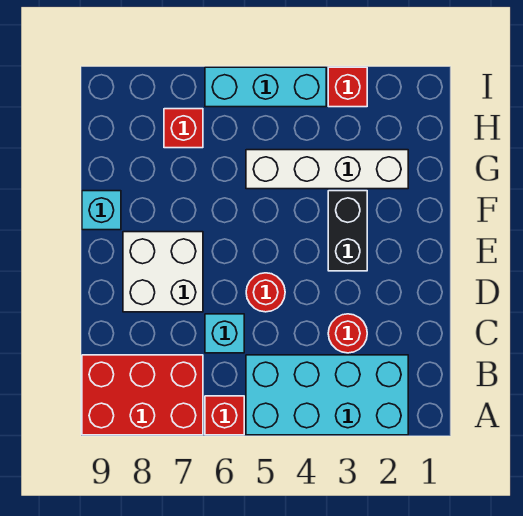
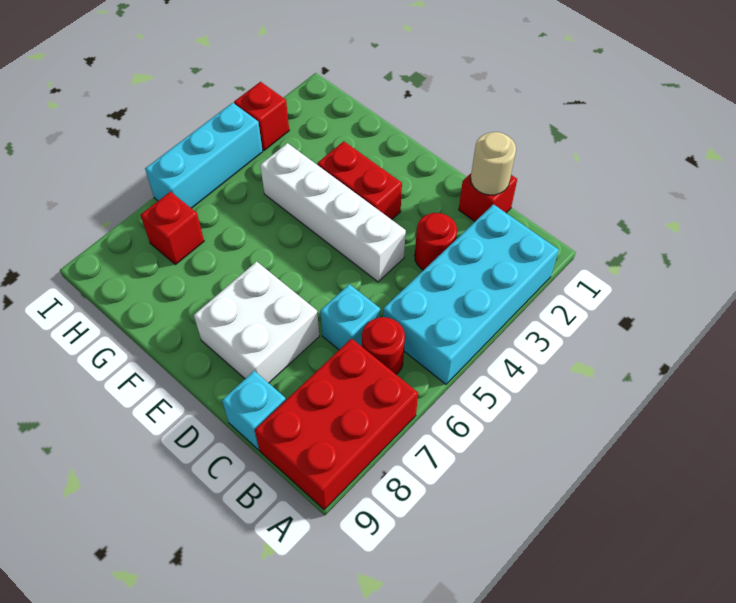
red 1x1 brick [205,396,244,435] -> red 1x1 brick moved to [459,174,517,221]
none -> tan 1x1 round brick [471,132,516,195]
red 1x1 round brick [246,273,285,312] -> red 1x1 round brick moved to [362,317,405,374]
black 1x2 brick [328,191,367,271] -> red 1x2 brick [317,141,402,220]
cyan 1x1 brick [82,191,121,230] -> cyan 1x1 brick moved to [222,371,286,450]
white 1x4 brick [246,150,408,189] -> white 1x4 brick turned to [260,143,406,282]

